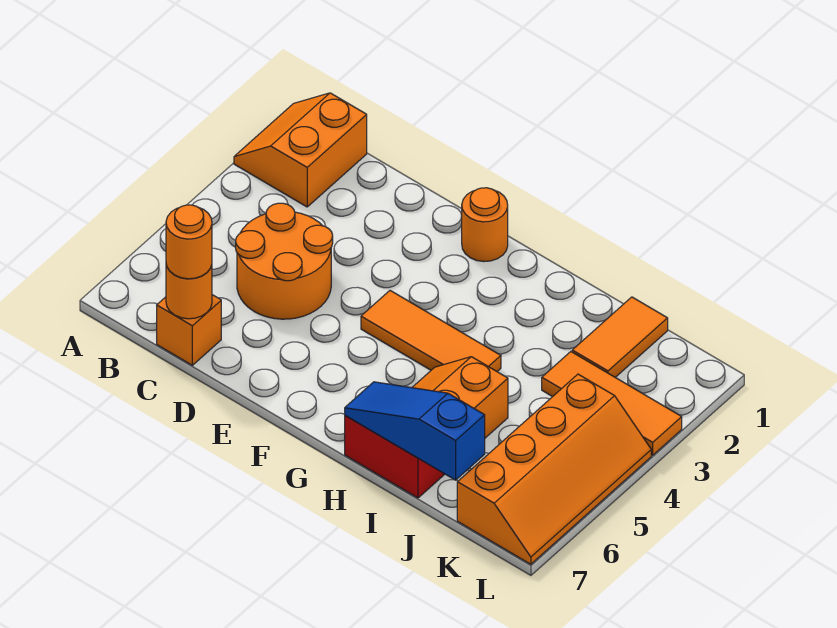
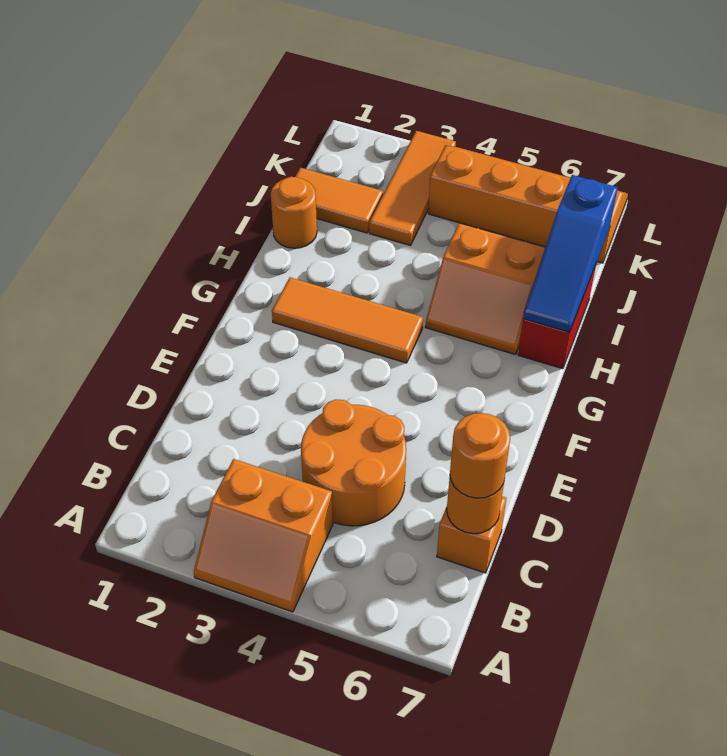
orange 2x2 slope [234,93,367,207] -> orange 2x2 slope moved to [194,459,333,612]
orange 1x1 round brick [462,188,508,262] -> orange 1x1 round brick moved to [271,177,317,248]
orange 1x3 tile [361,291,501,371] -> orange 1x3 tile turned to [272,277,423,363]

